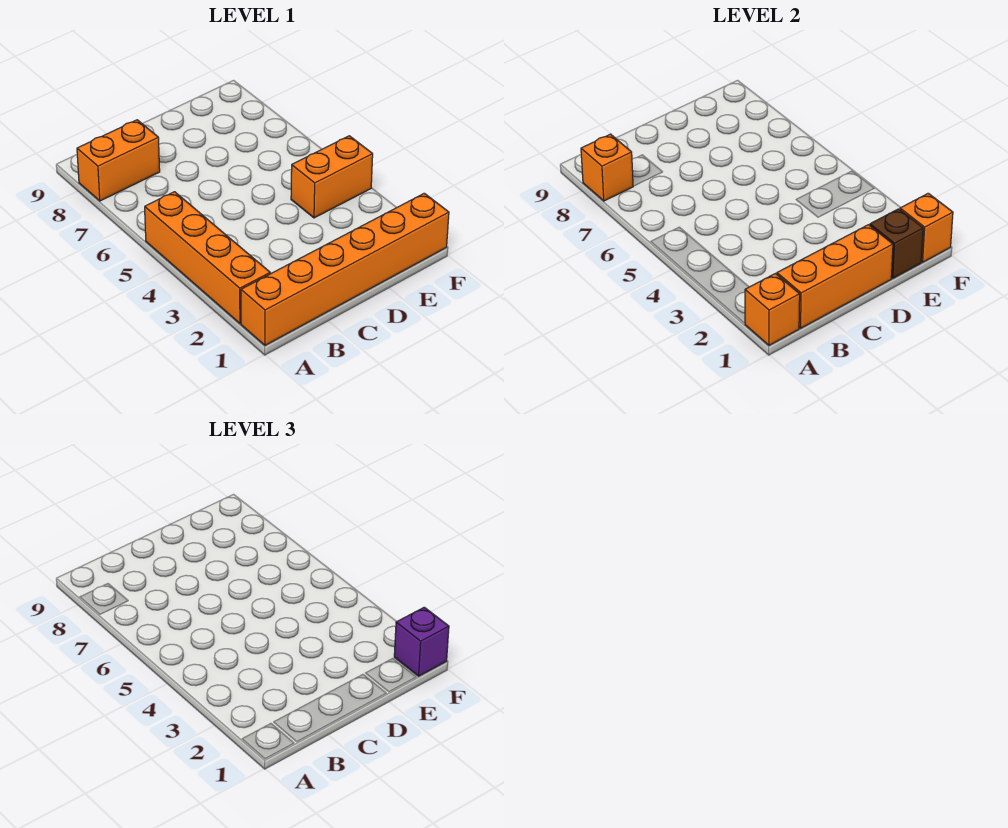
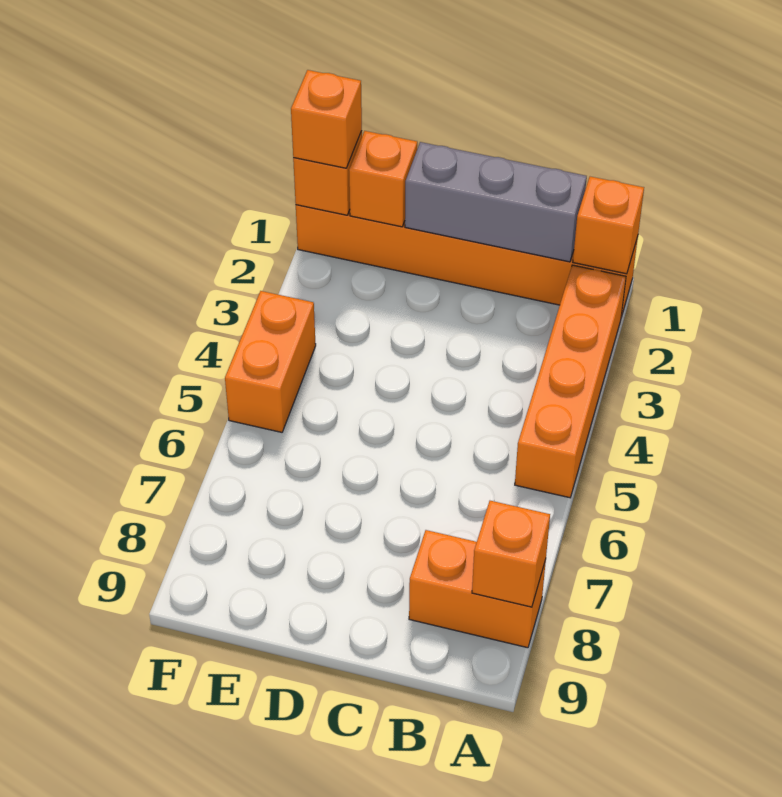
orange 1x3 brick [777,225,893,328] -> grey 1x3 brick [405,142,587,262]
brown 1x1 brick [870,209,923,278] -> orange 1x1 brick [349,131,417,227]
orange 1x2 brick [291,136,373,218] -> orange 1x2 brick turned to [225,291,316,432]
purple 1x1 brick [394,607,449,676] -> orange 1x1 brick [291,70,362,168]

